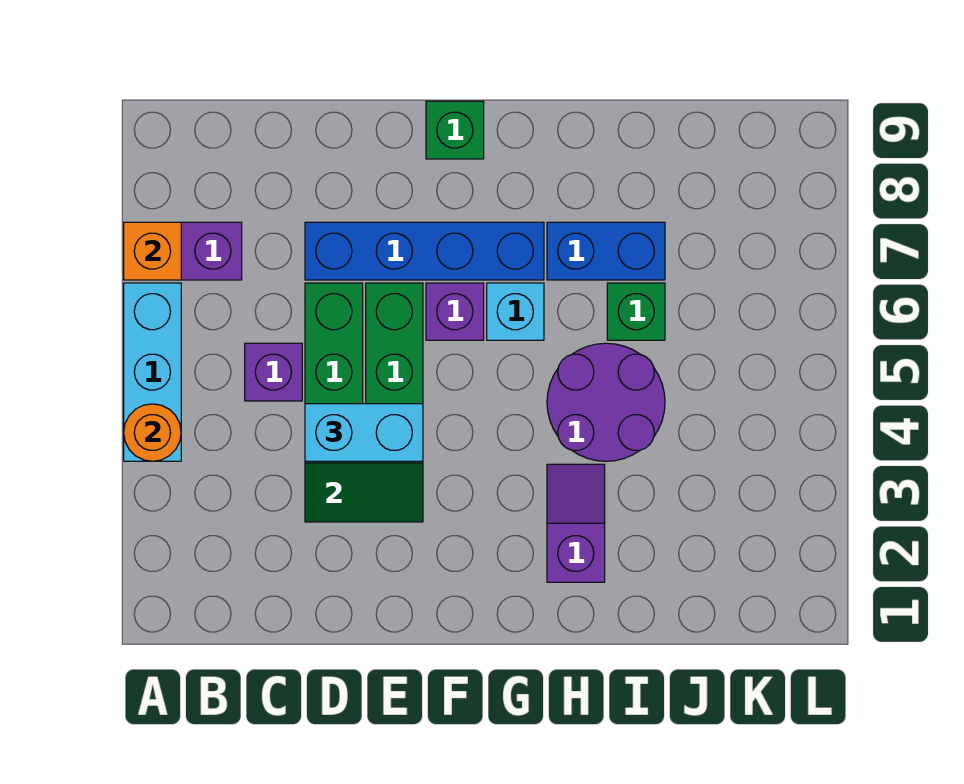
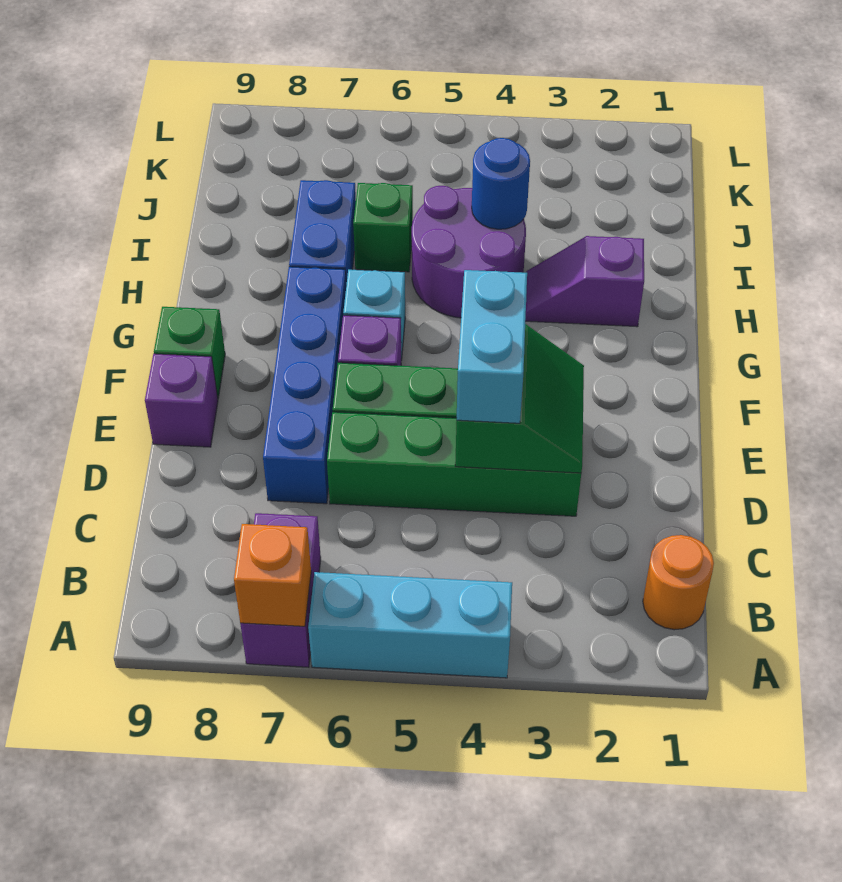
orange 1x1 round brick [124,404,181,461] -> orange 1x1 round brick moved to [643,535,714,630]
purple 1x1 brick [245,343,302,401] -> purple 1x1 brick moved to [145,354,218,447]
none -> blue 1x1 round brick [472,138,530,229]

